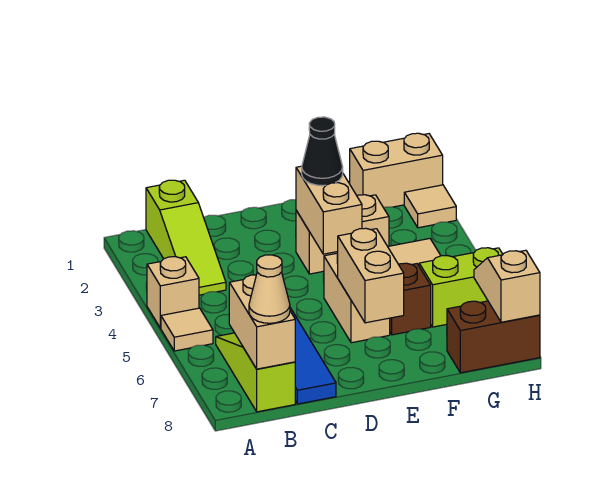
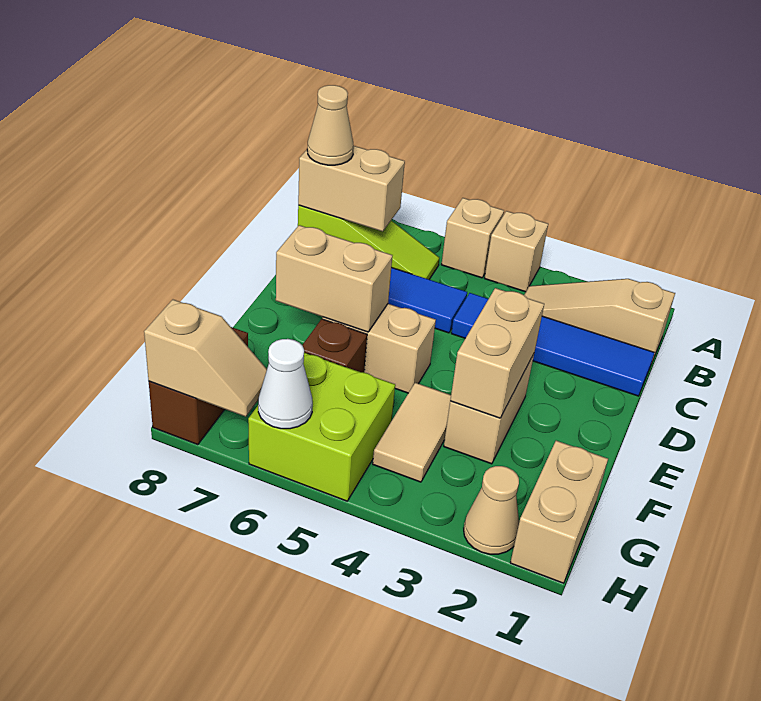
tan 1x1 tile [161,308,213,351] -> tan 1x1 brick [441,198,504,278]
lime 1x3 slope [146,180,226,295] -> tan 1x3 slope [524,279,675,362]
none -> blue 1x4 tile [451,293,655,396]
tan 1x2 brick [296,166,362,254] -> tan 1x2 brick turned to [450,288,544,418]
black 1x1 cone [302,117,343,186] -> none
lime 1x2 brick [419,248,503,327] -> lime 2x2 brick [248,353,395,501]
tan 1x1 tile [404,185,456,228] -> tan 1x1 cone [464,466,519,554]
none -> white 1x1 cone [258,339,313,429]

